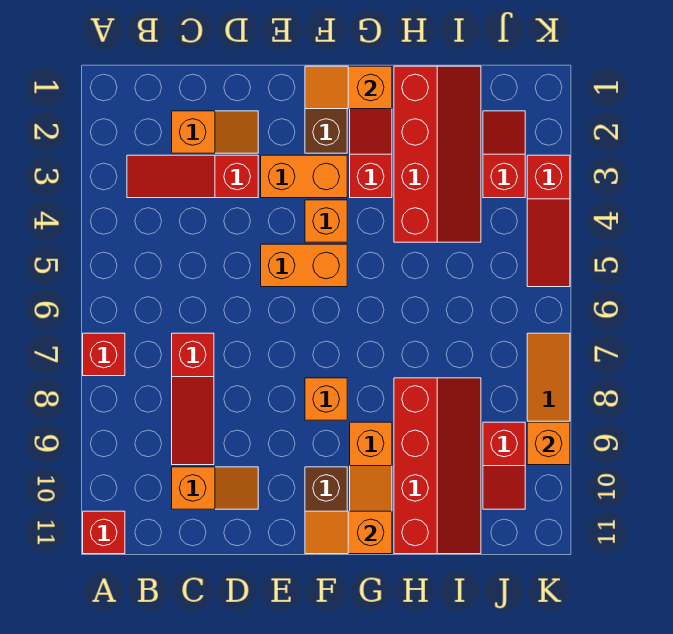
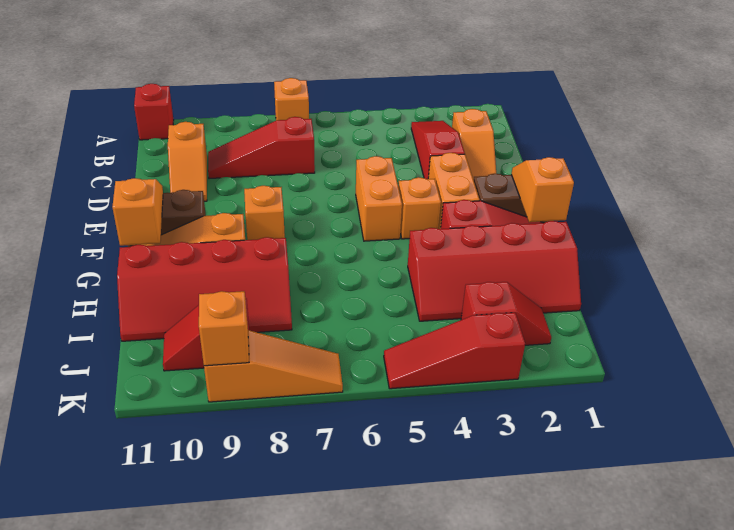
red 1x1 brick [83,333,125,376] -> orange 1x1 brick [274,78,309,120]

